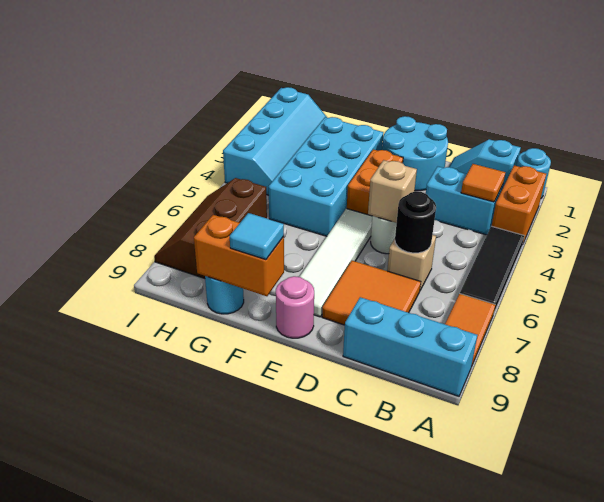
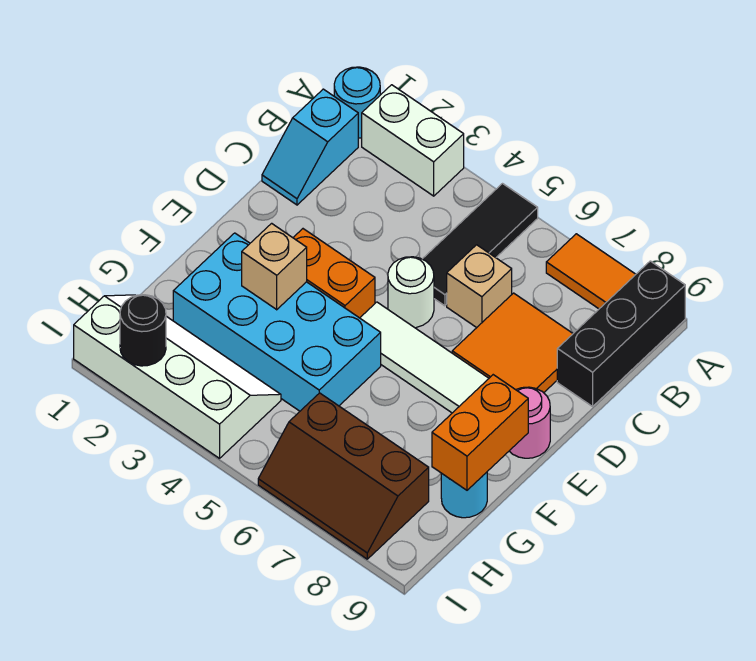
orange 1x2 brick [492,165,546,243] -> white 1x2 brick [362,85,464,196]
black 1x3 tile [460,226,524,312] -> black 1x3 tile turned to [423,184,538,306]
cyan 1x3 brick [343,297,477,396] -> black 1x3 brick [557,261,685,406]
cyan 1x2 brick [426,166,503,235] -> none
orange 1x1 tile [461,164,505,202] -> none
black 1x1 round brick [395,192,436,253] -> black 1x1 round brick moved to [120,295,166,366]
cyan 2x2 round brick [382,116,448,191] -> none
tan 1x1 brick [368,160,417,223] -> tan 1x1 brick moved to [242,223,307,310]
cyan 1x1 tile [230,213,284,260] -> none
cyan 2x4 slope [223,87,327,195] -> white 2x4 slope [74,295,281,458]

